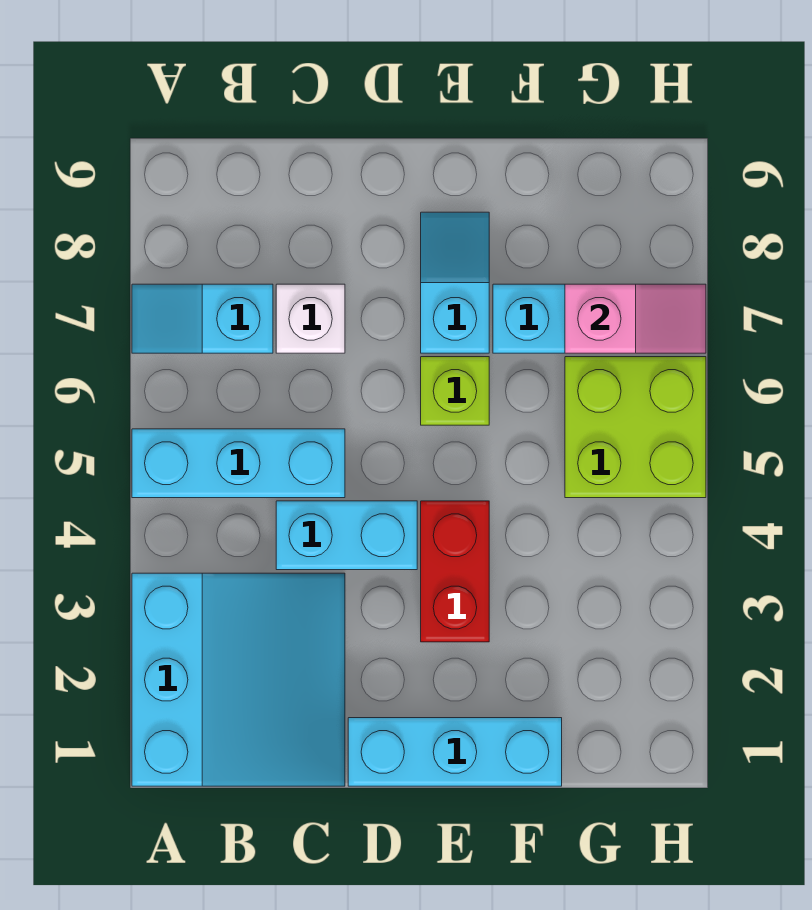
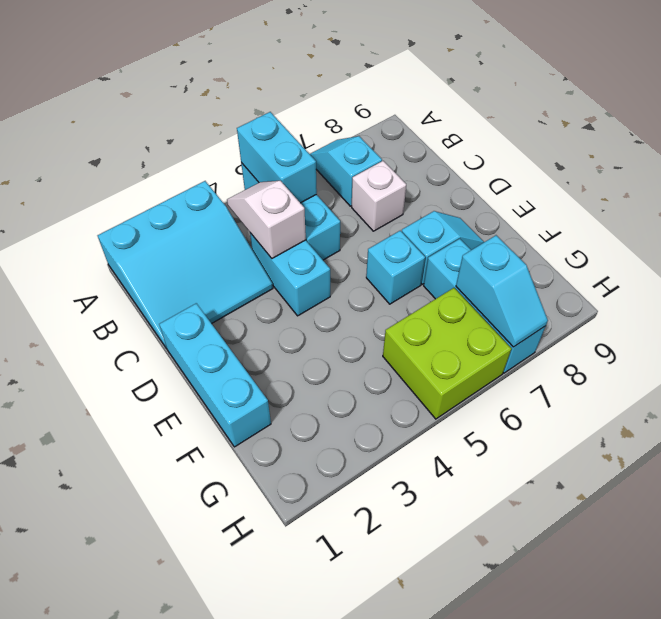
none -> cyan 1x2 brick [237,112,317,203]
none -> white 1x2 slope [227,181,306,258]
red 1x2 brick [421,501,489,642] -> none
lime 1x1 brick [421,357,489,425] -> cyan 1x1 brick [366,231,425,304]
pink 1x2 slope [565,284,706,353] -> cyan 1x2 slope [456,235,548,347]

